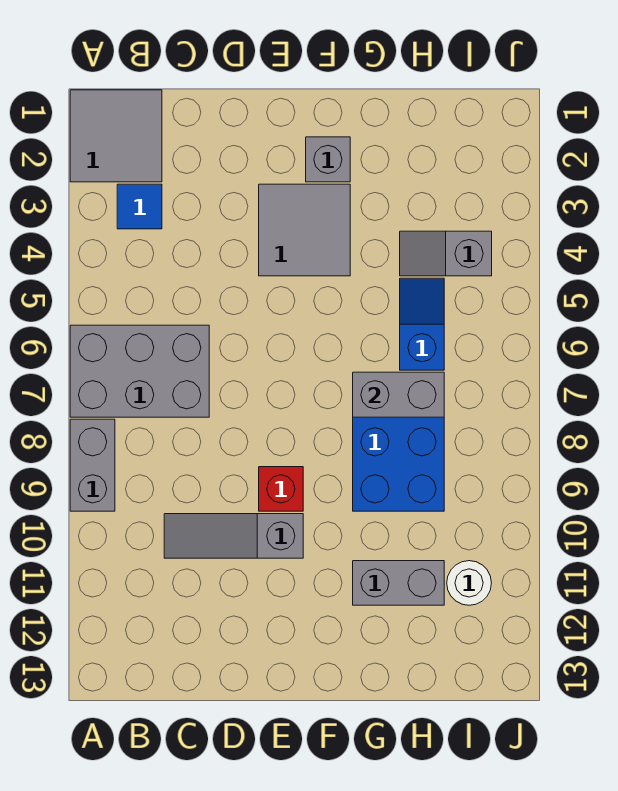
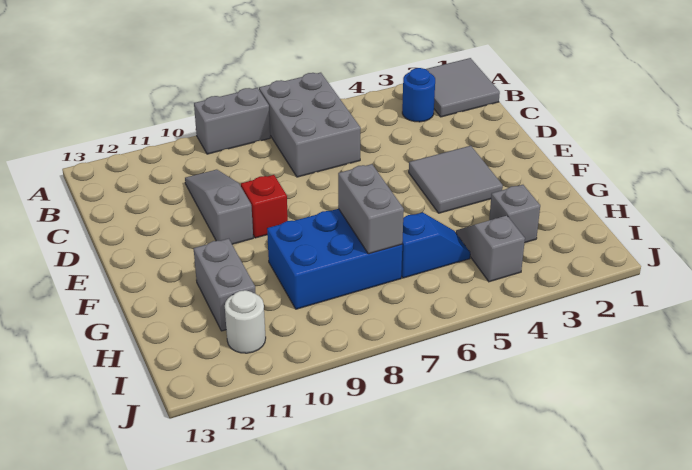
blue 1x1 tile [117,184,162,229] -> blue 1x1 round brick [402,68,435,122]
grey 1x1 brick [306,137,350,182] -> grey 1x1 brick moved to [489,185,540,243]

